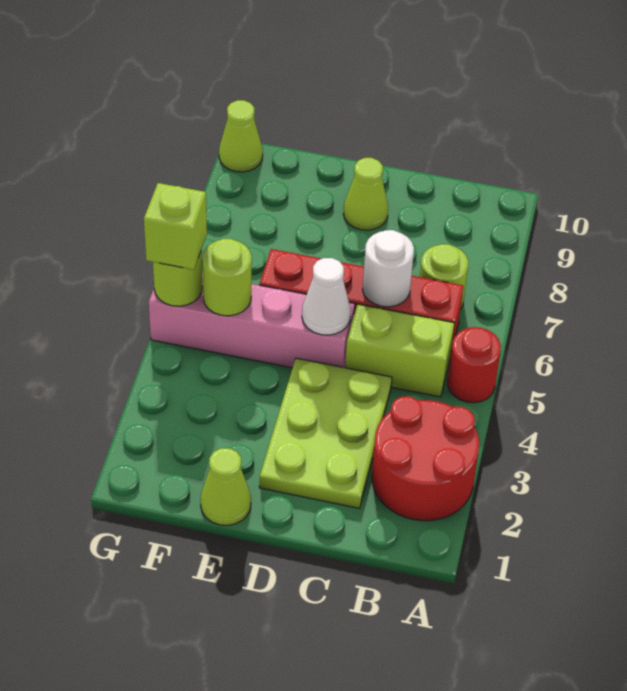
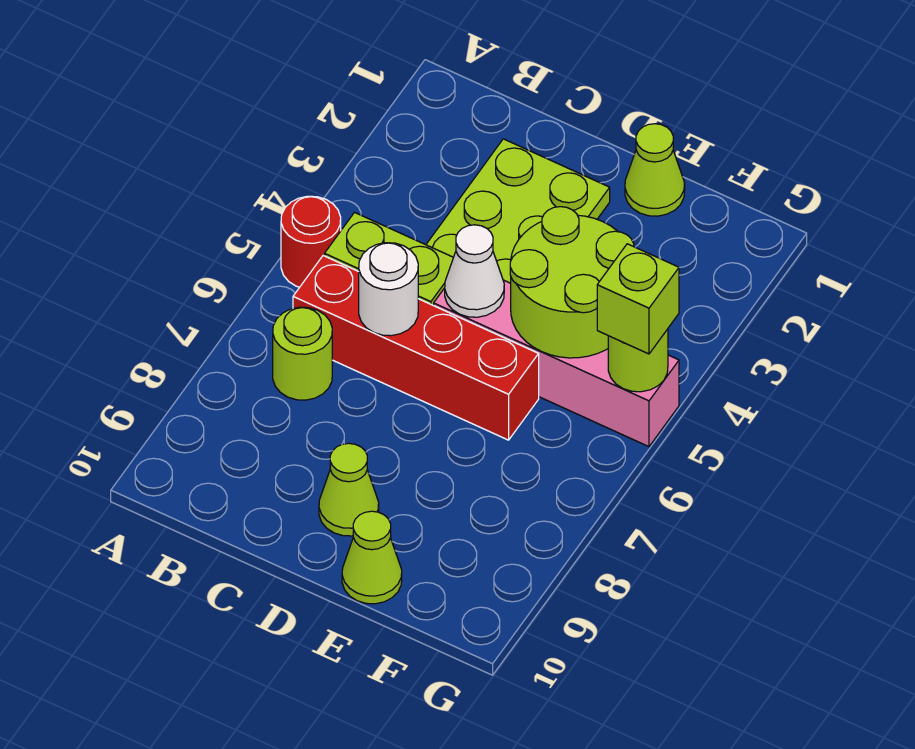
red 2x2 round brick [372,396,479,521] -> none
lime 1x1 round brick [202,239,252,316] -> lime 2x2 round brick [510,207,634,358]
lime 1x1 cone [219,100,263,172] -> lime 1x1 cone moved to [342,511,402,604]

